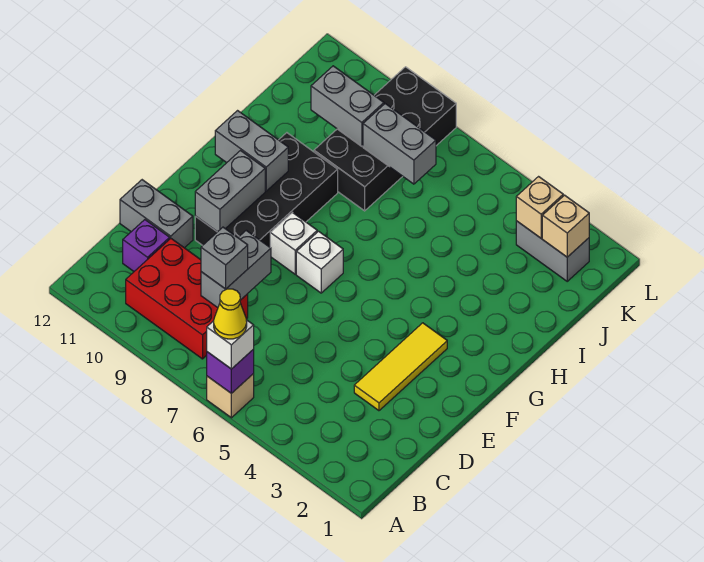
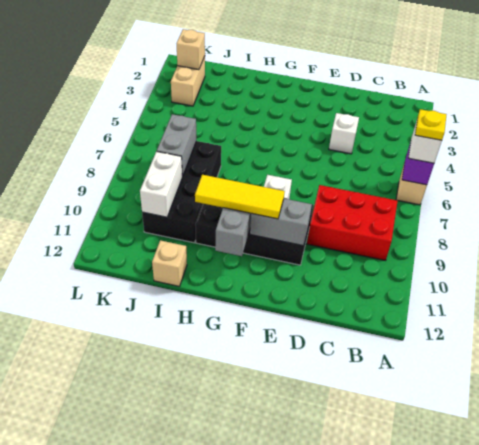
yellow 1x1 cone [214,289,247,339] -> yellow 1x1 plate [415,109,447,140]
red 2x3 brick [126,239,248,359] -> red 2x3 brick turned to [307,185,398,260]
grey 1x2 brick [201,230,271,308] -> none
grey 1x1 brick [201,227,248,289] -> none
purple 1x1 brick [123,220,170,271] -> none
yellow 1x3 tile [354,323,447,411] -> yellow 1x3 tile moved to [195,175,285,219]
grey 1x2 brick [120,180,193,248] -> none
white 1x1 brick [296,231,343,293] -> white 1x1 brick moved to [329,113,359,154]
black 2x4 brick [314,67,456,211] -> black 2x4 brick turned to [142,141,221,243]
grey 1x2 brick [311,66,384,146] -> white 1x2 brick [140,151,182,217]
grey 1x2 brick [516,221,589,281] -> tan 1x2 brick [171,56,205,106]
tan 1x1 brick [516,177,563,238] -> tan 1x1 brick moved to [152,240,187,286]

